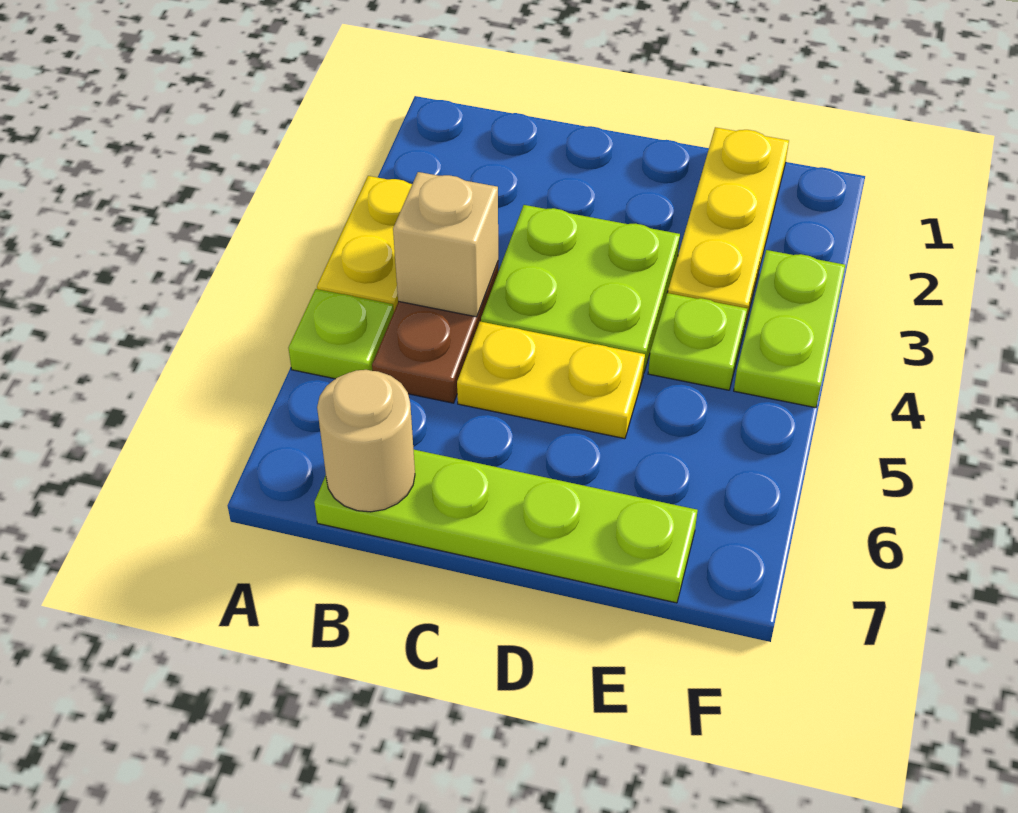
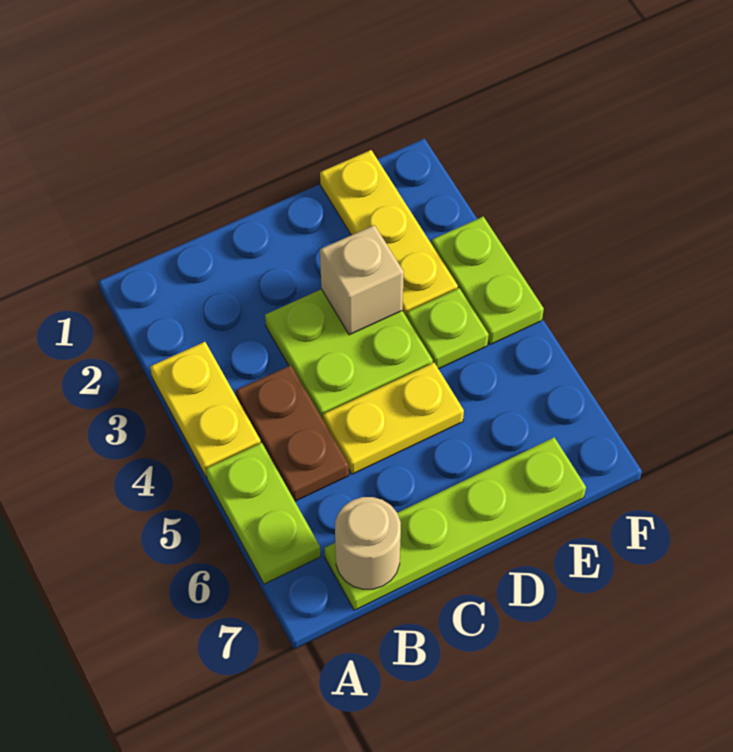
lime 1x1 plate [289,289,394,379] -> lime 1x2 plate [206,443,321,584]
tan 1x1 brick [393,172,498,317] -> tan 1x1 brick moved to [320,225,404,335]

